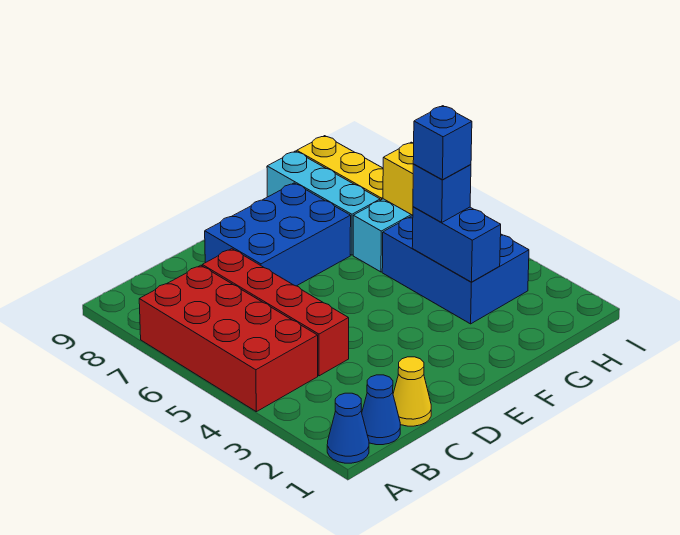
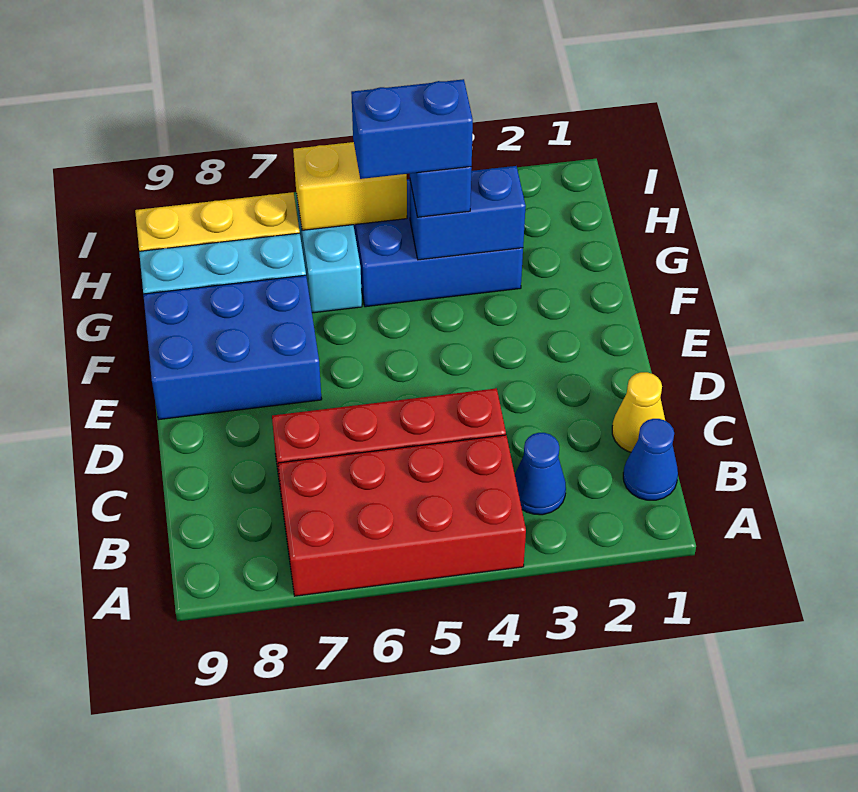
blue 1x1 cone [327,393,369,463] -> blue 1x1 cone moved to [515,433,566,515]
blue 2x3 brick [205,183,351,286] -> blue 2x3 brick turned to [143,275,322,420]
blue 1x1 brick [413,106,472,180] -> blue 1x2 brick [351,79,473,179]

